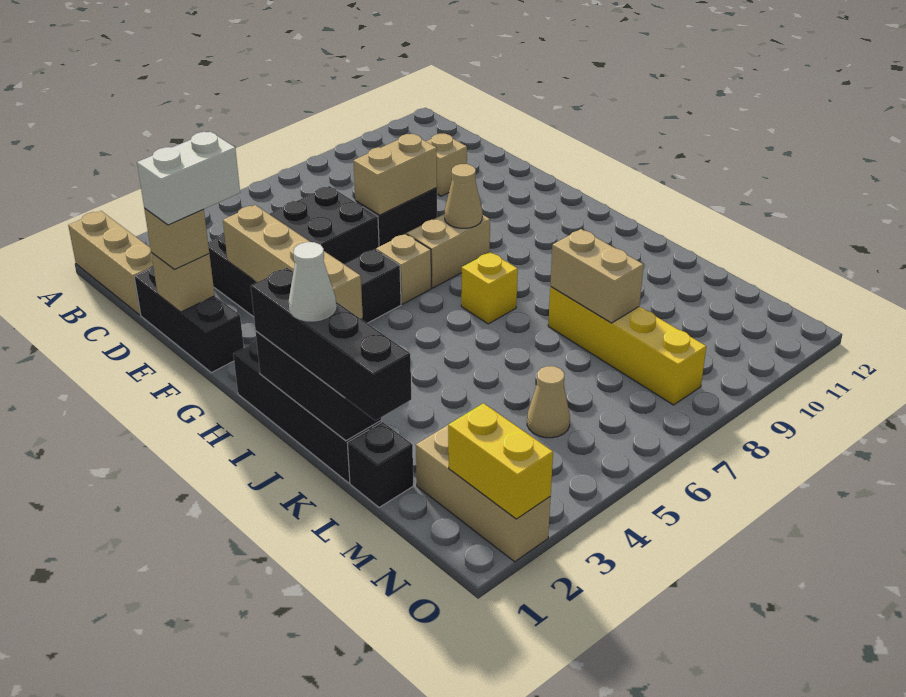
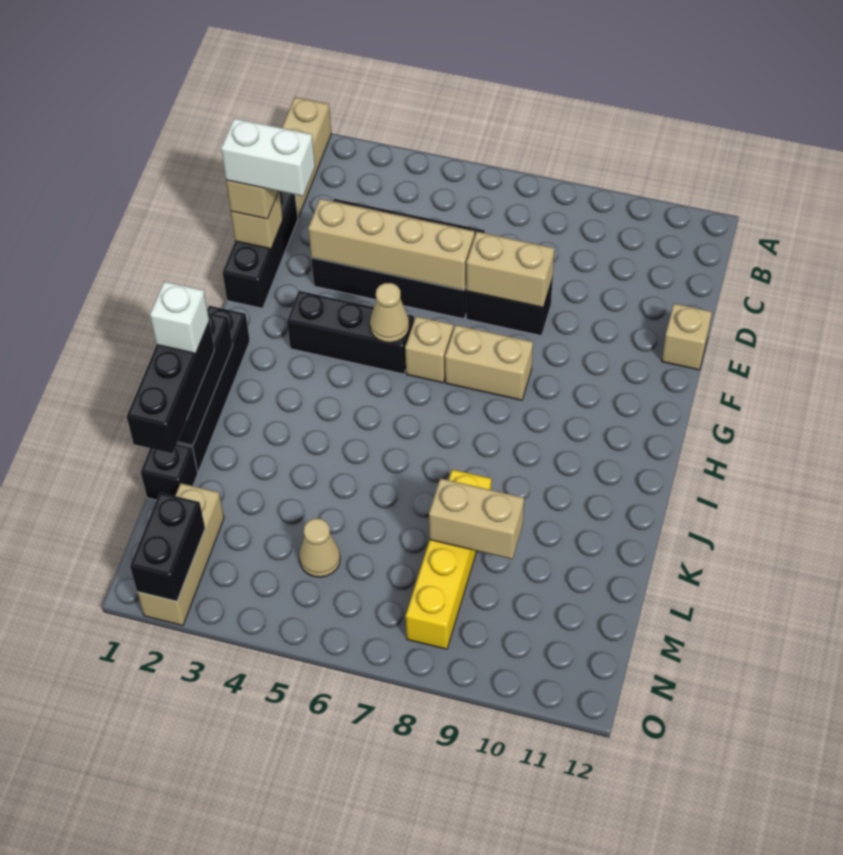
tan 1x1 brick [426,134,467,196] -> tan 1x1 brick moved to [662,304,712,370]
tan 1x4 brick [223,205,363,319] -> tan 1x4 brick turned to [308,199,475,290]
tan 1x1 cone [445,164,482,228] -> tan 1x1 cone moved to [370,283,409,343]
black 1x4 brick [251,268,411,420] -> black 1x3 brick [127,322,214,453]
yellow 1x1 brick [461,252,518,324] -> none
white 1x1 cone [289,242,336,321] -> white 1x1 brick [150,281,209,354]
tan 1x2 brick [550,229,644,323] -> tan 1x2 brick turned to [429,478,524,559]
yellow 1x2 brick [448,403,553,519] -> black 1x2 brick [130,493,205,601]

